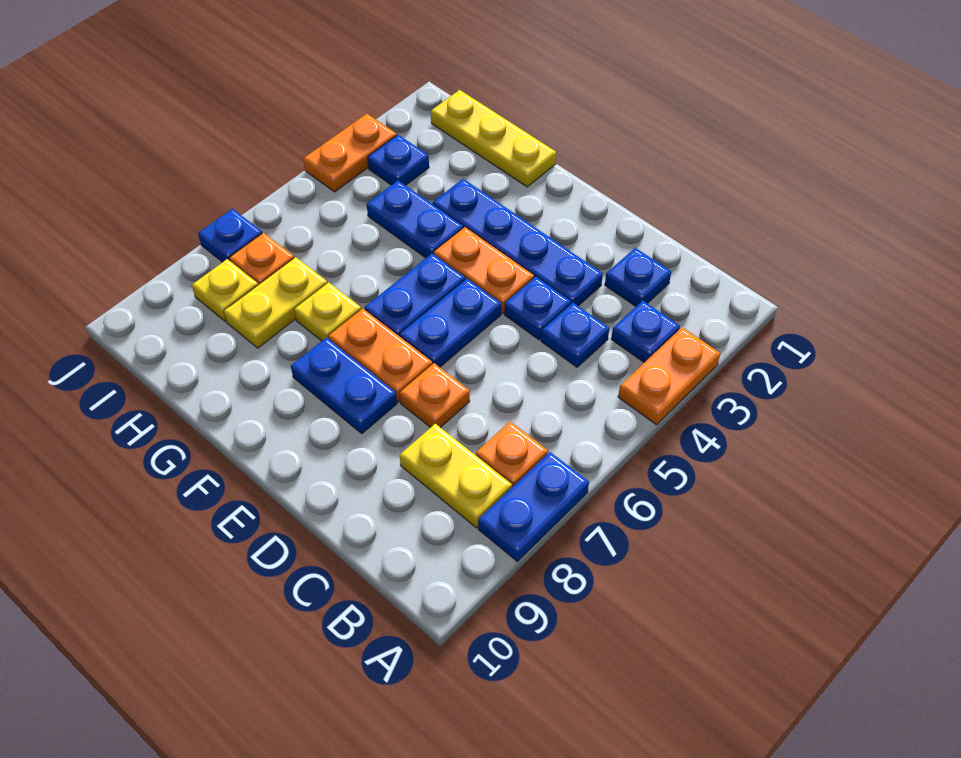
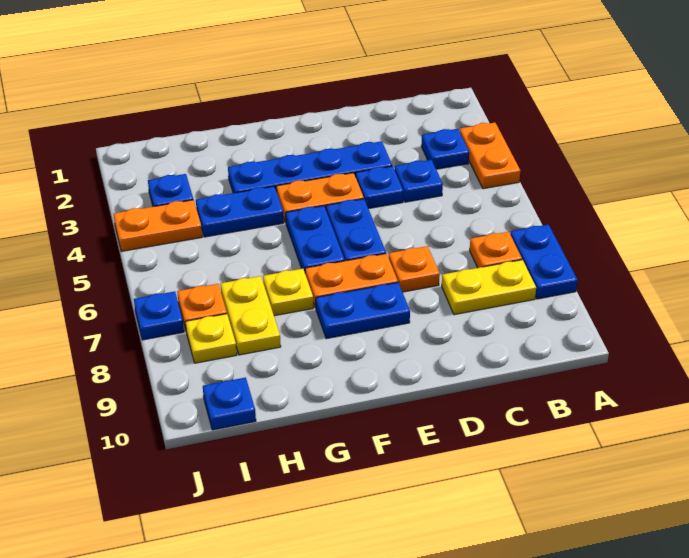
blue 1x1 plate [605,248,671,306] -> blue 1x1 plate moved to [203,377,256,430]
yellow 1x3 plate [431,90,556,187] -> none
orange 1x2 plate [303,114,397,192] -> orange 1x2 plate turned to [114,200,202,251]

